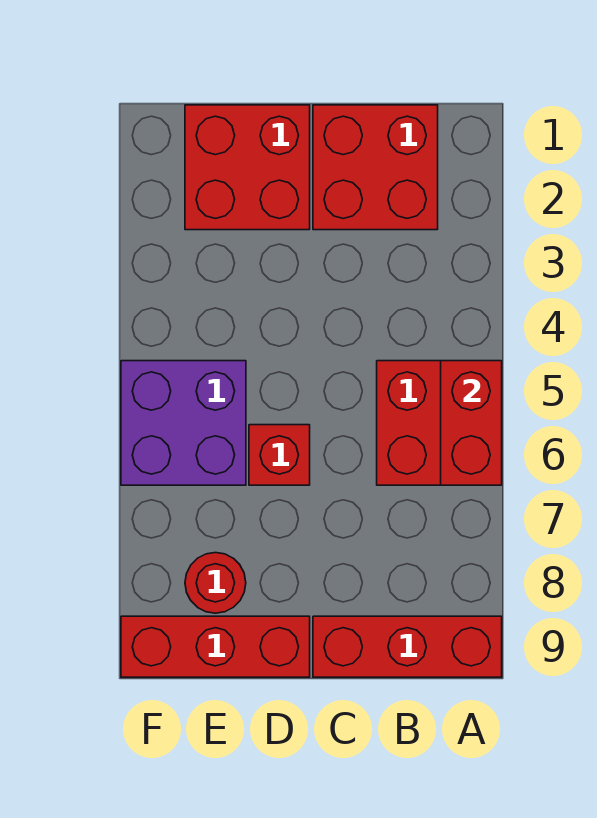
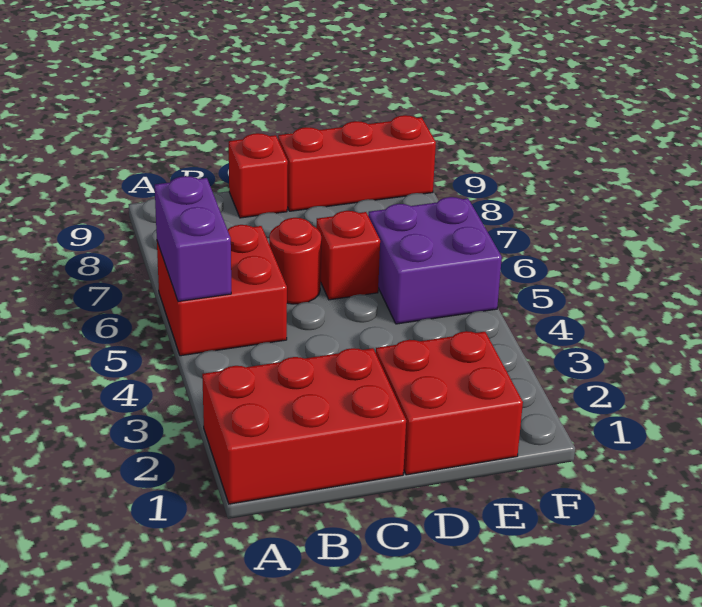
red 1x2 brick [441,361,502,485] -> purple 1x2 brick [155,176,231,302]
red 1x3 brick [313,616,502,677] -> red 1x1 brick [229,133,288,218]
red 2x2 brick [313,105,438,230] -> red 2x3 brick [202,348,406,504]
red 1x1 round brick [185,553,246,613] -> red 1x1 round brick moved to [269,218,321,304]

